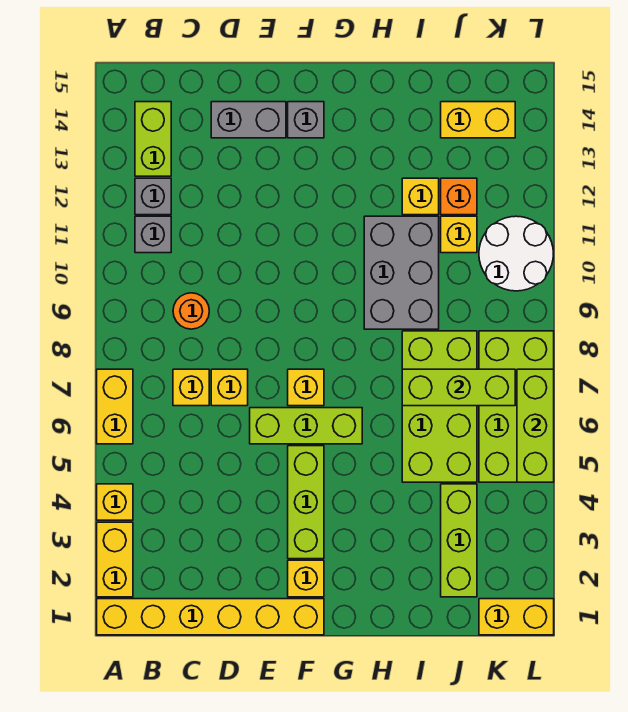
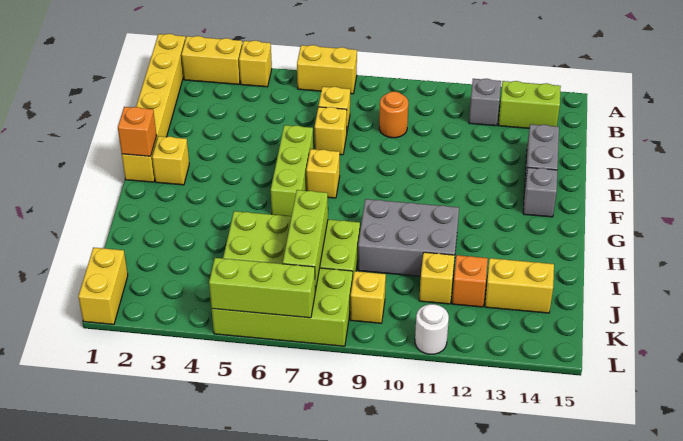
grey 1x1 brick [135,216,171,253] -> none
none -> orange 1x1 brick [118,107,157,156]
lime 1x3 brick [288,446,324,559] -> none
yellow 1x1 brick [402,178,439,215] -> yellow 1x1 brick moved to [350,271,386,323]
lime 1x3 brick [441,484,477,597] -> none
yellow 1x2 brick [441,102,515,138] -> yellow 1x2 brick turned to [485,258,554,313]
white 2x2 round brick [479,216,553,291] -> white 1x1 round brick [415,304,449,354]

